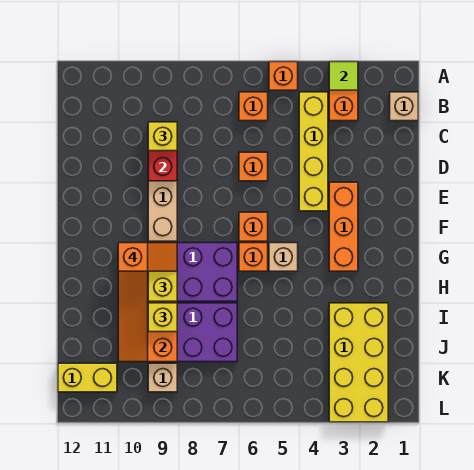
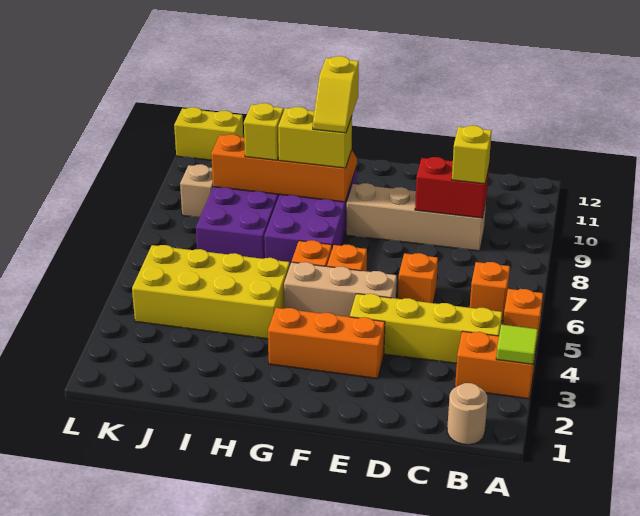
tan 1x1 brick [390,92,418,121] -> tan 1x1 round brick [447,383,488,445]
tan 1x1 brick [269,243,298,271] -> tan 1x3 brick [284,262,397,317]
orange 1x2 slope [118,243,177,271] -> yellow 1x2 slope [313,56,359,133]
yellow 2x4 brick [329,303,388,422] -> yellow 2x4 brick moved to [132,245,290,339]
yellow 1x2 brick [58,363,117,392] -> yellow 1x2 brick turned to [174,107,243,160]

